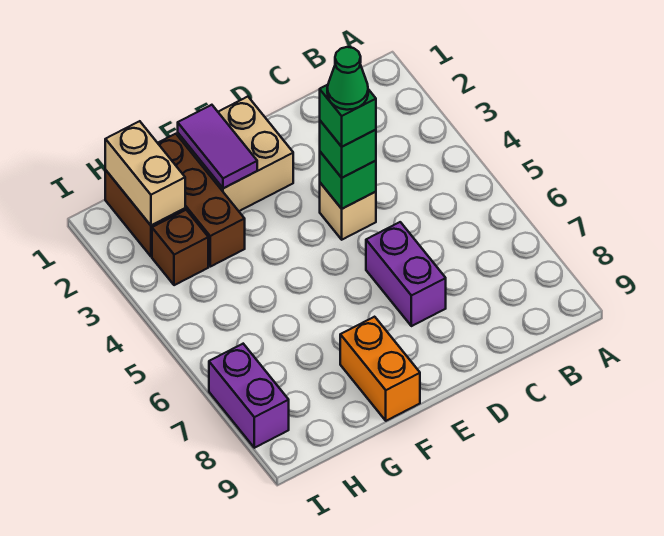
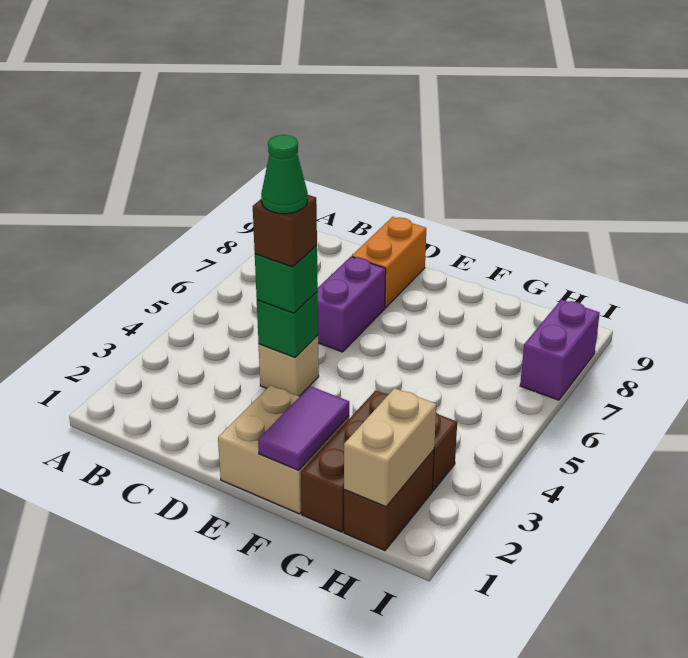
green 1x1 brick [320,85,376,147] -> brown 1x1 brick [253,195,317,267]
orange 1x2 brick [340,317,420,421] -> orange 1x2 brick moved to [352,217,426,308]

